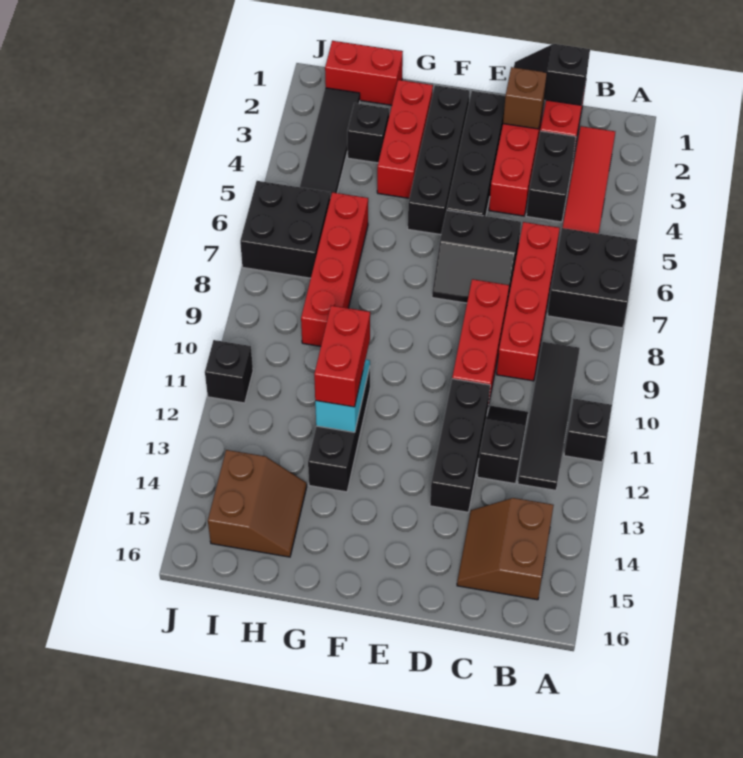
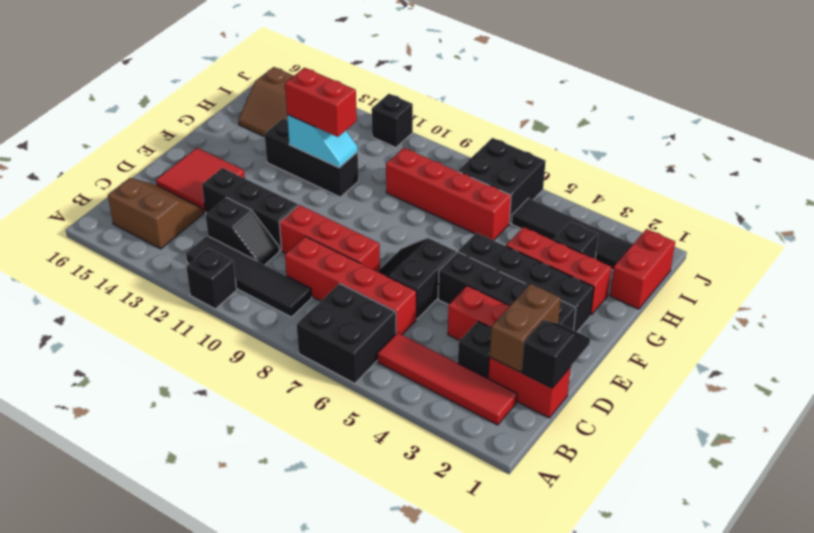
black 1x2 brick [526,131,576,222] -> black 1x1 brick [458,321,491,378]
brown 1x1 brick [503,67,547,129] -> brown 1x2 brick [490,284,561,372]
none -> red 2x2 tile [156,148,245,213]

